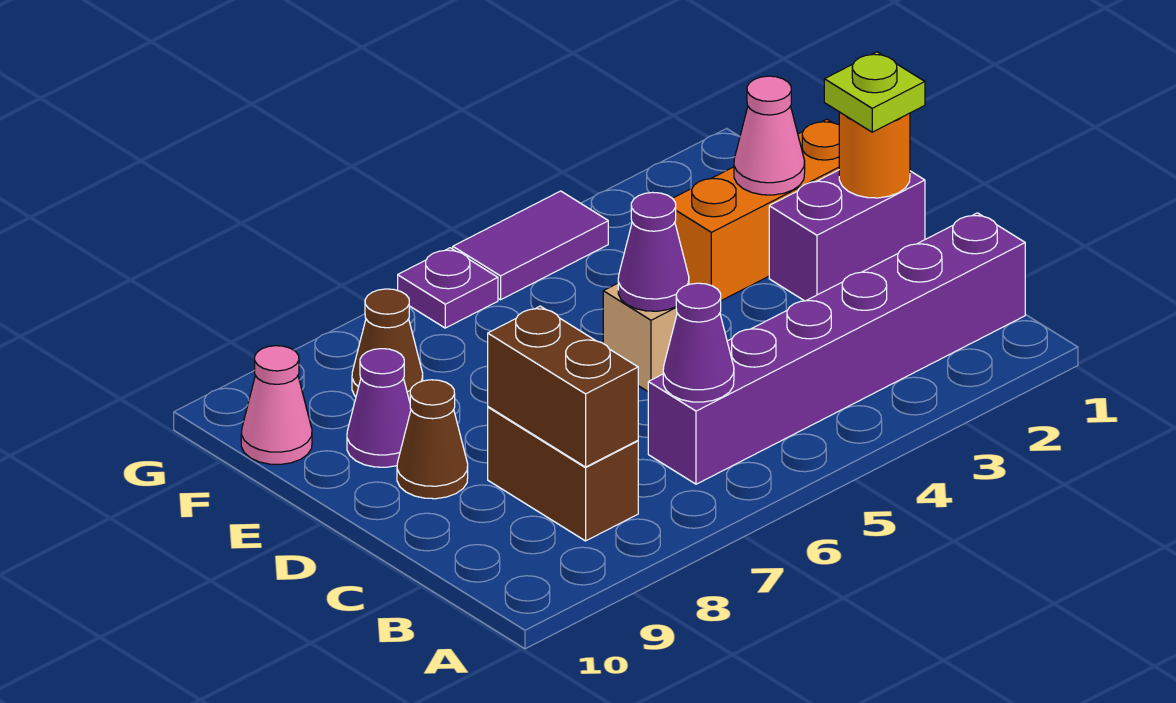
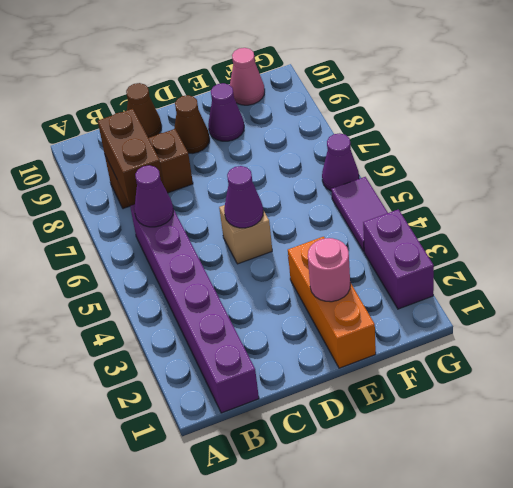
brown 1x2 brick [488,306,638,467] -> brown 1x2 brick turned to [98,109,164,204]
purple 1x2 brick [769,170,925,301] -> purple 1x2 brick moved to [363,209,434,309]
orange 1x1 round brick [839,112,910,198] -> none
lime 1x1 plate [824,52,925,132] -> none
pink 1x1 cone [734,76,805,195] -> pink 1x1 round brick [308,238,350,302]
brown 1x1 cone [352,289,423,401] -> brown 1x1 cone moved to [126,83,162,138]
purple 1x1 plate [398,248,498,328] -> purple 1x1 cone [322,133,359,191]

